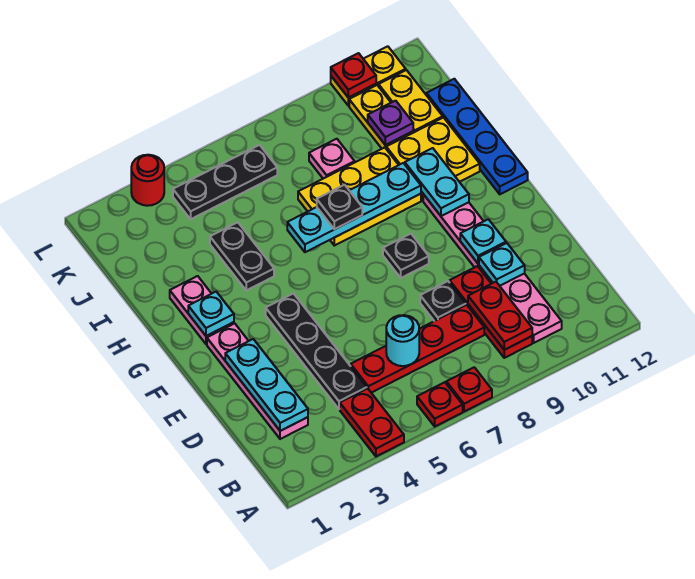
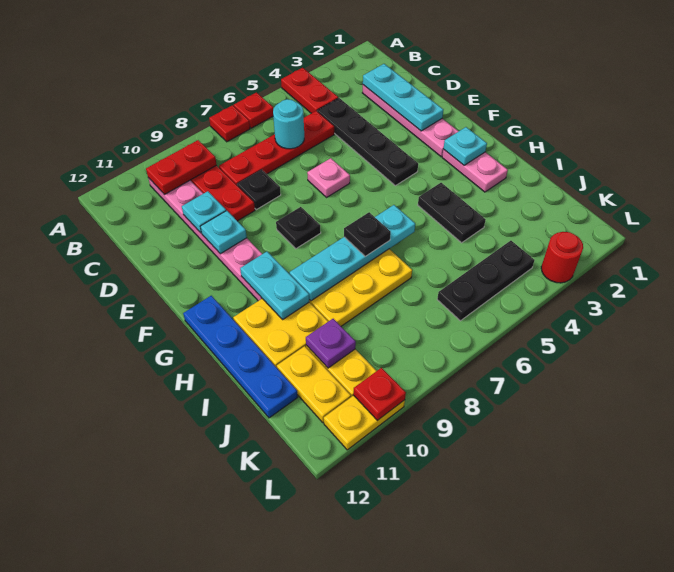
red 1x2 plate [468,282,532,350] -> red 1x2 plate turned to [146,140,217,194]
pink 1x1 plate [309,139,355,179] -> pink 1x1 plate moved to [307,158,350,197]

